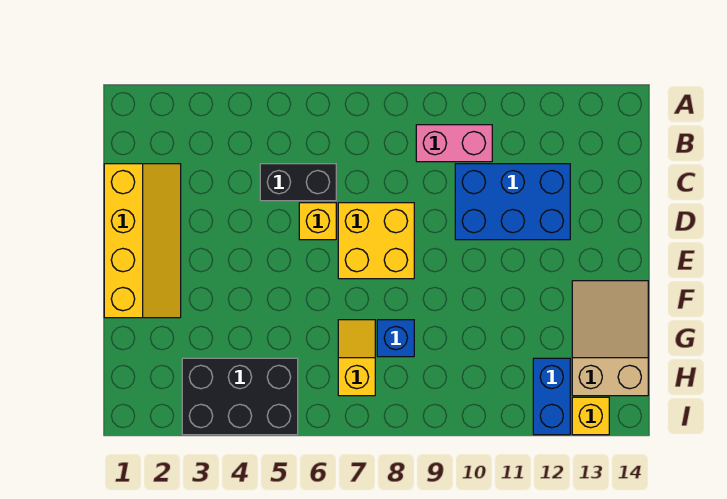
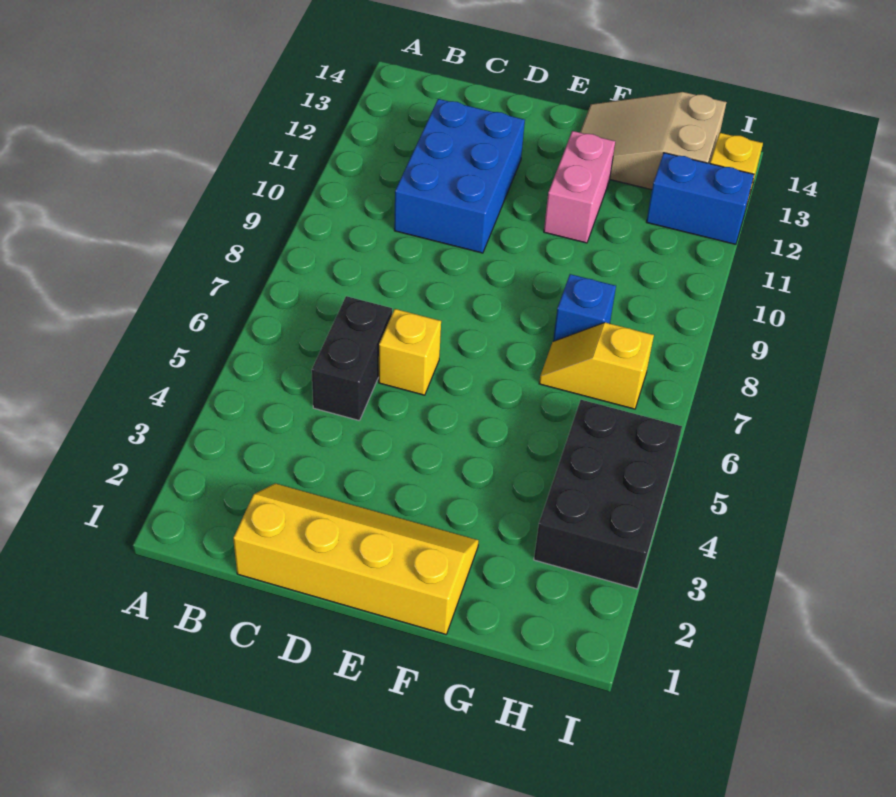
pink 1x2 brick [416,125,492,162] -> pink 1x2 brick moved to [544,131,615,243]
yellow 2x2 brick [338,203,414,279] -> none

